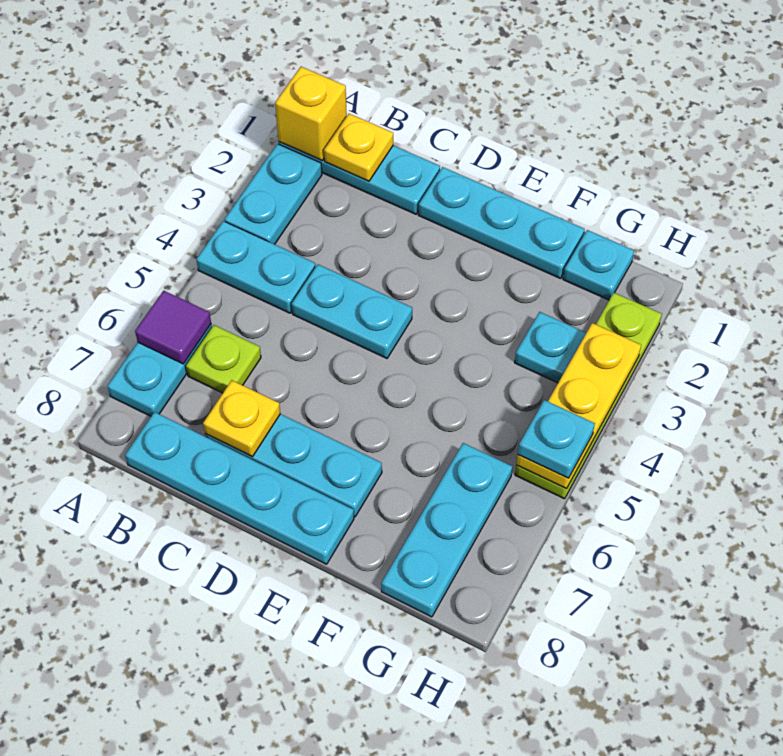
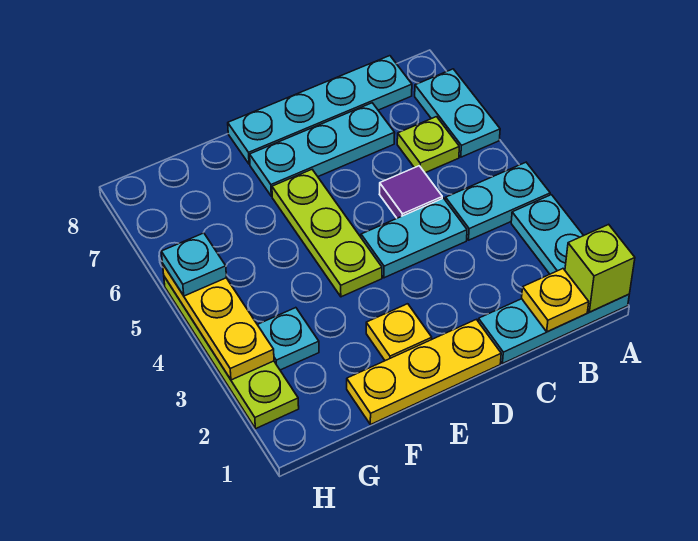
yellow 1x1 brick [275,67,347,161] -> lime 1x1 brick [565,224,635,312]
purple 1x1 tile [135,291,211,364] -> purple 1x1 tile moved to [379,166,442,218]
yellow 1x1 plate [203,380,280,457] -> yellow 1x1 plate moved to [366,304,432,361]
cyan 1x3 plate [418,167,585,278] -> yellow 1x3 plate [347,319,501,425]
none -> lime 1x3 plate [272,170,382,297]
cyan 1x1 plate [563,230,634,300] -> none
cyan 1x3 plate [381,443,512,617] -> none

